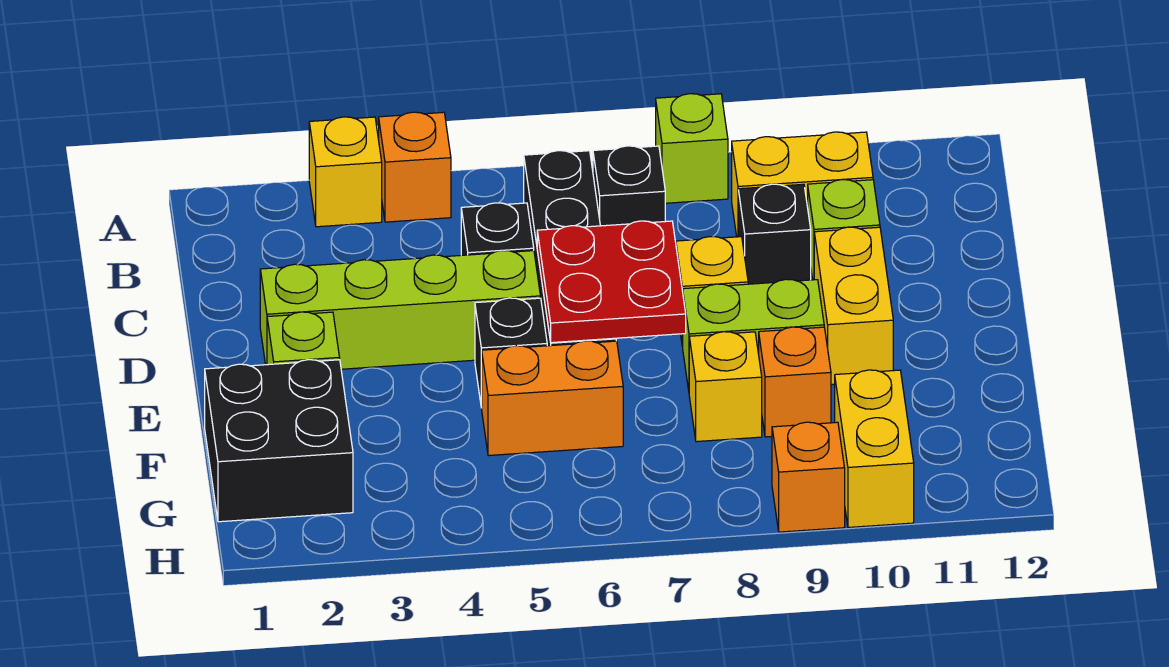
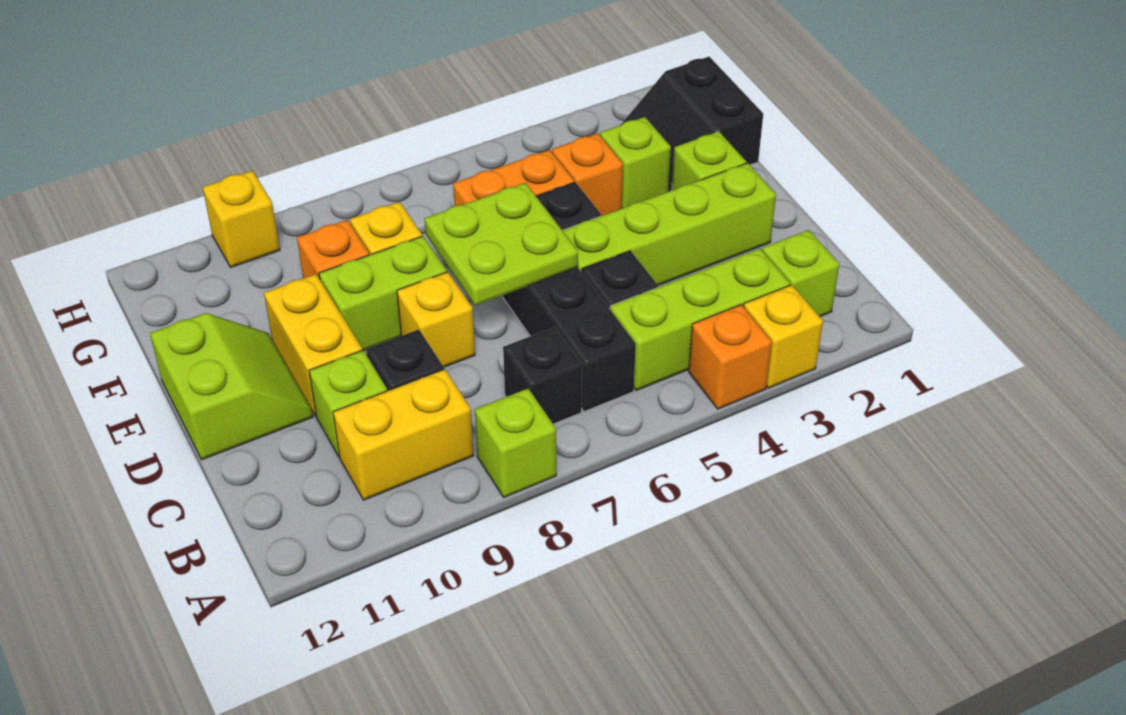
none -> lime 1x1 brick [762,230,839,317]
none -> lime 1x3 brick [610,249,790,391]
red 2x2 plate [537,221,686,343] -> lime 2x2 plate [425,183,578,305]
none -> lime 2x2 slope [150,313,313,460]
black 2x2 brick [205,360,353,522] -> black 2x2 slope [621,57,763,192]
none -> lime 1x1 brick [600,117,671,208]
yellow 1x2 brick [835,370,914,527] -> yellow 1x1 brick [203,171,280,267]
orange 1x1 brick [772,422,845,532] -> orange 1x1 brick moved to [552,133,623,216]

